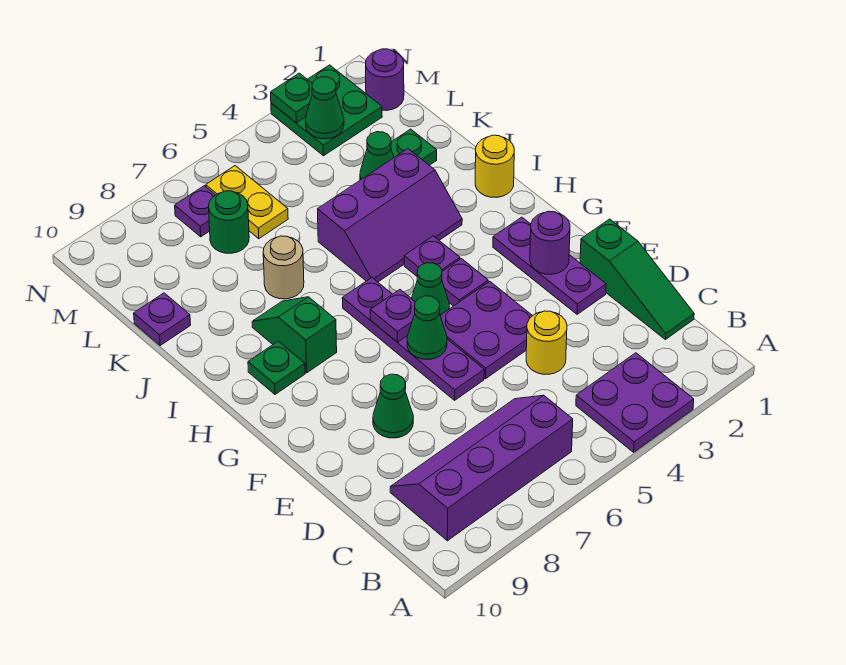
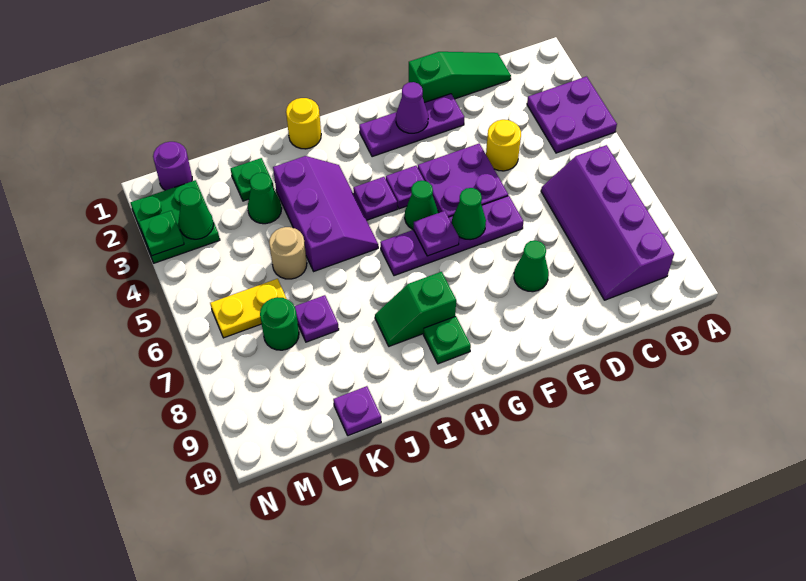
purple 1x1 round brick [530,211,570,274] -> purple 1x1 cone [396,82,428,133]
tan 1x1 round brick [263,236,304,299] -> tan 1x1 round brick moved to [269,227,307,279]
purple 1x1 plate [175,186,215,237] -> purple 1x1 plate moved to [295,295,339,342]

